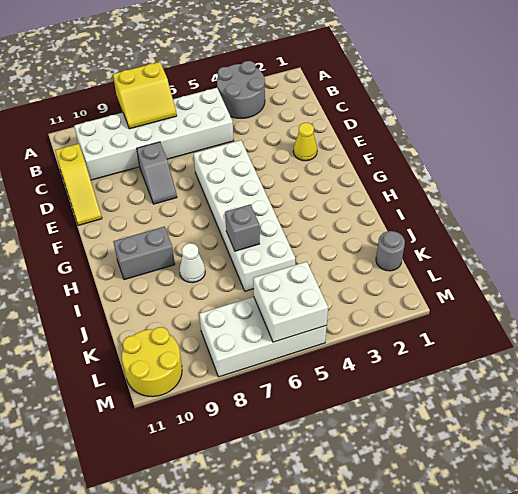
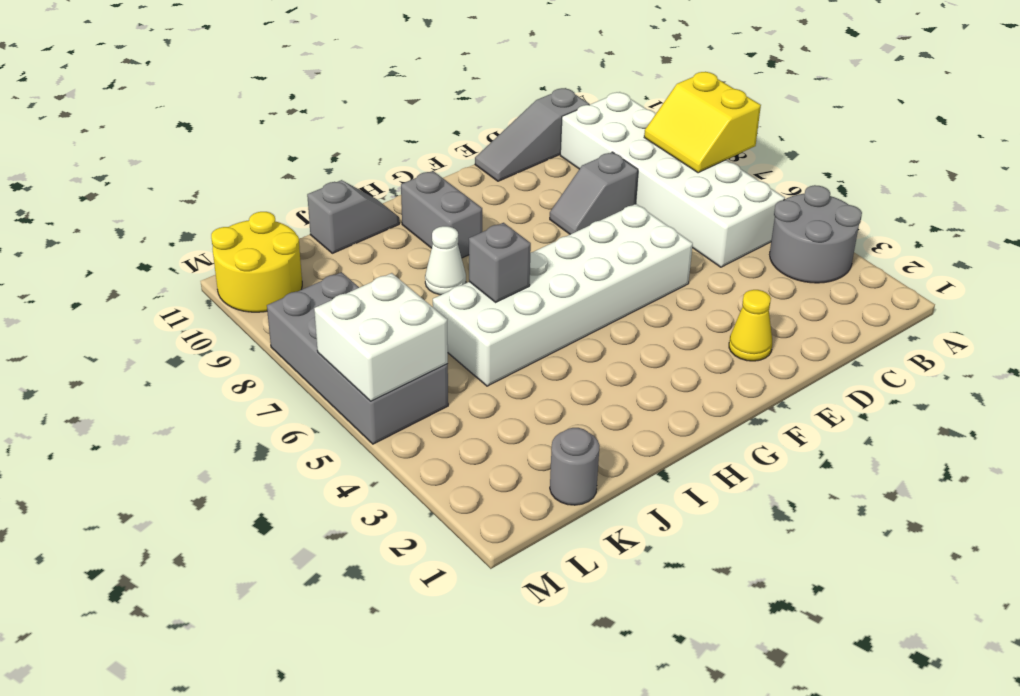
yellow 1x3 slope [55,144,102,226] -> grey 1x3 slope [475,88,589,181]
none -> grey 1x2 slope [307,180,399,253]
white 2x4 brick [199,297,327,377] -> grey 2x4 brick [267,272,448,444]

